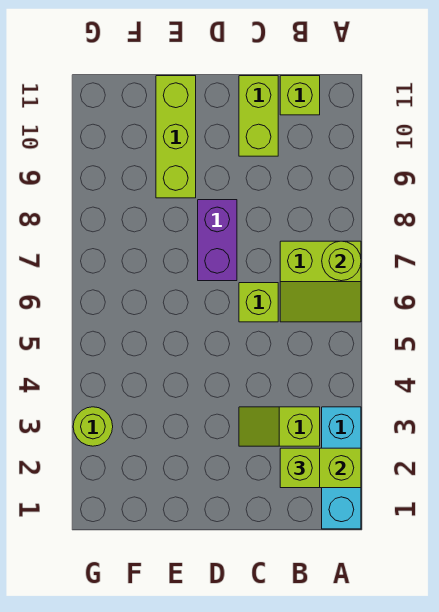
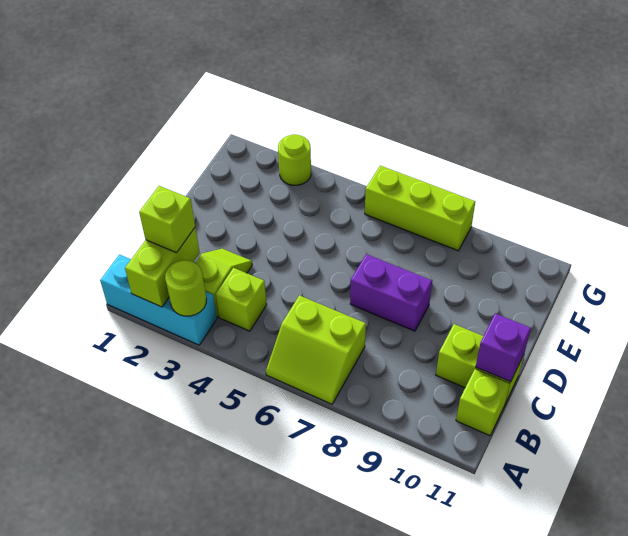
lime 2x2 slope [280,241,361,322] -> lime 2x2 slope turned to [266,295,366,404]
lime 1x1 round brick [322,241,361,281] -> lime 1x1 round brick moved to [165,260,207,316]
lime 1x1 brick [239,283,278,322] -> lime 1x1 brick moved to [216,268,267,331]
none -> purple 1x1 brick [476,313,531,382]
lime 1x3 brick [156,76,196,198] -> lime 1x3 brick moved to [365,165,475,251]

